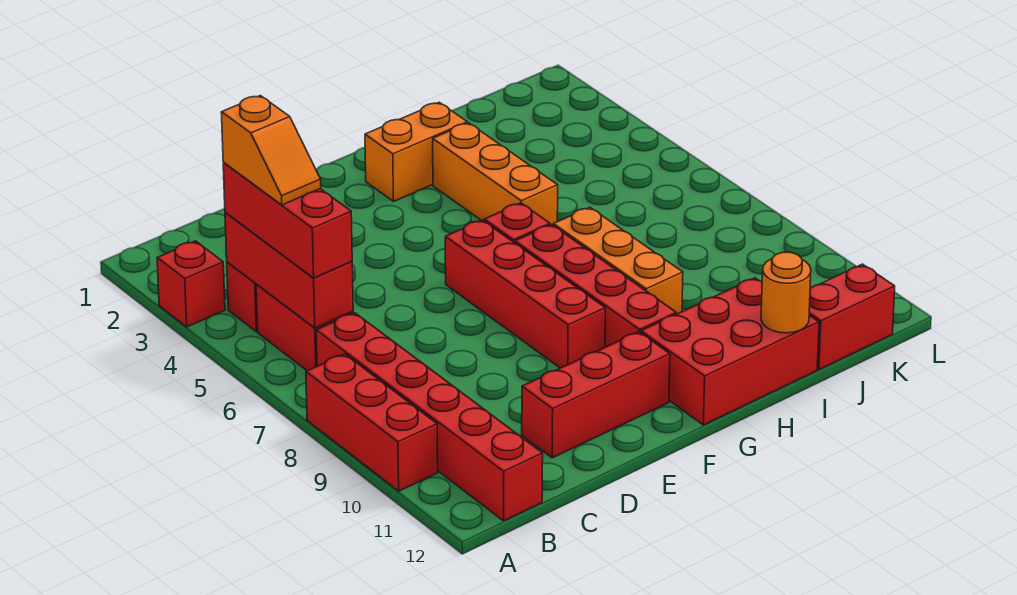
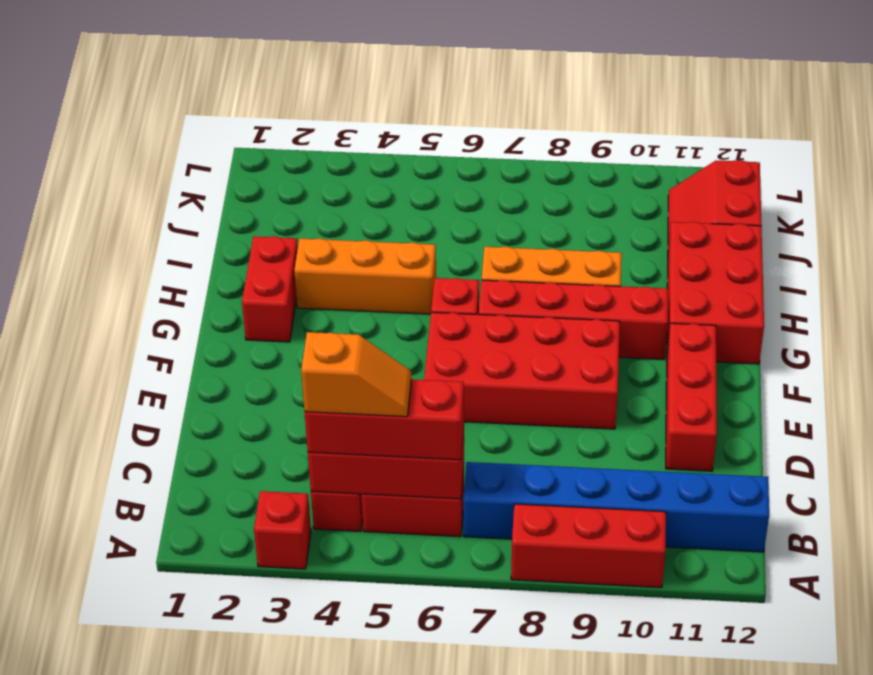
red 1x6 brick [316,313,543,521] -> blue 1x6 brick [463,462,769,552]
red 1x4 brick [445,220,605,368] -> red 2x4 brick [424,312,620,429]
orange 1x2 brick [365,102,467,201] -> red 1x2 brick [242,236,298,342]
orange 1x1 round brick [761,252,811,333] -> none

